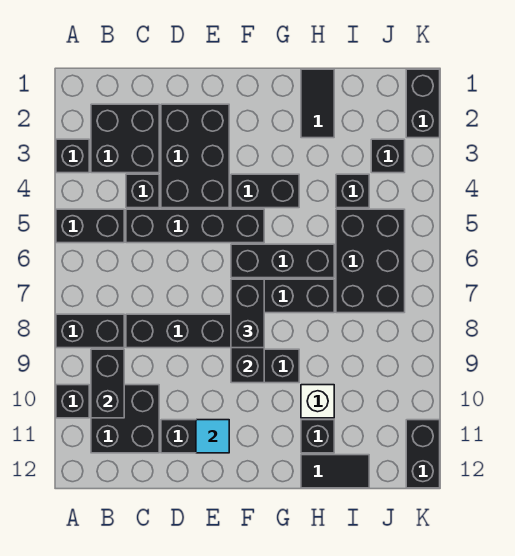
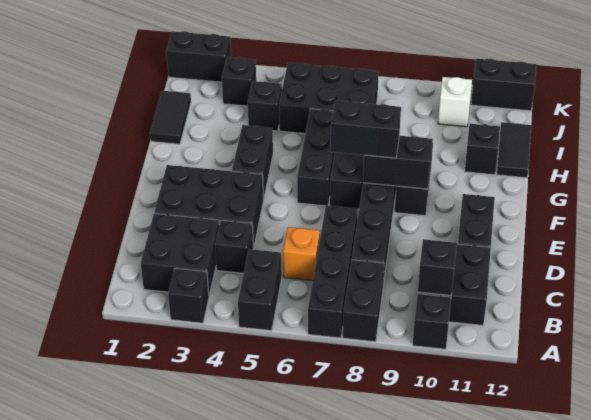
black 1x2 brick [91,349,124,418] -> black 1x1 brick [418,239,457,295]
black 1x4 brick [126,209,264,243] -> black 1x4 brick moved to [308,205,358,338]
none -> orange 1x1 brick [283,227,320,281]
cyan 1x1 tile [196,420,229,453] -> none
black 1x2 tile [301,69,334,138] -> black 1x2 tile turned to [150,91,191,144]
white 1x1 brick [301,385,334,418] -> white 1x1 brick moved to [438,77,472,127]

